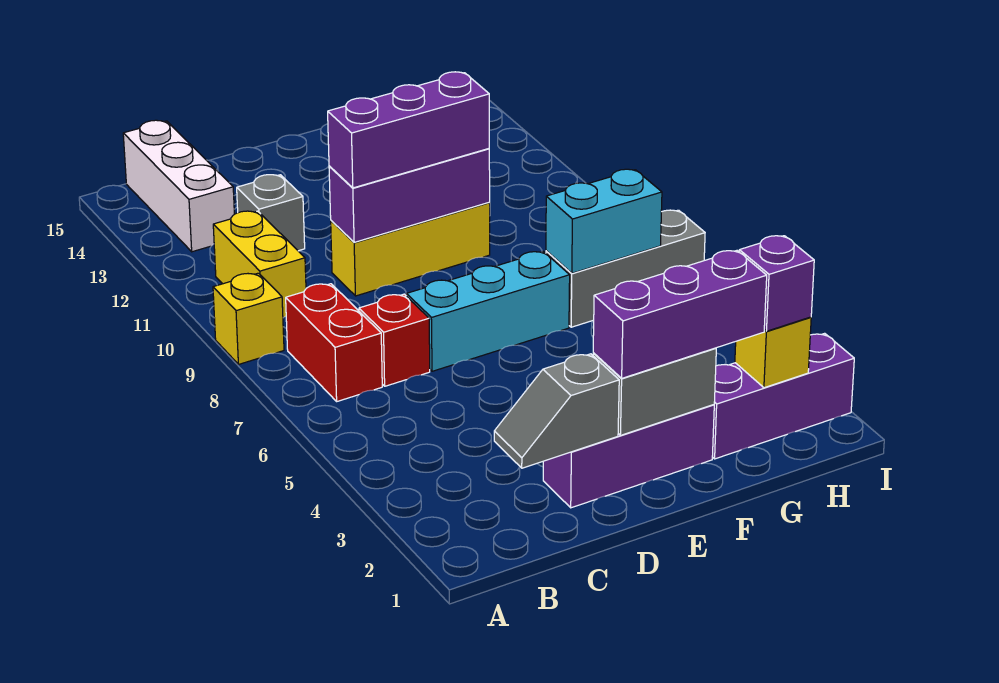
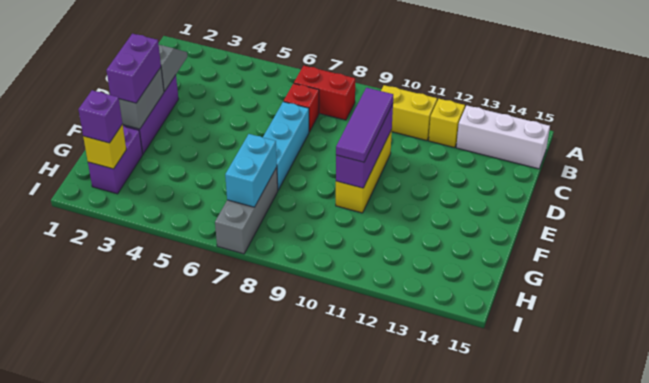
yellow 1x1 brick [213,273,284,364] -> yellow 1x1 brick moved to [429,99,465,148]
grey 1x1 brick [237,175,305,251] -> none
purple 1x3 brick [328,72,489,188] -> purple 1x3 tile [336,88,393,162]
purple 1x3 brick [593,251,767,378] -> purple 1x2 brick [106,34,161,103]
purple 1x3 brick [712,333,854,459] -> purple 1x2 brick [88,126,143,194]

